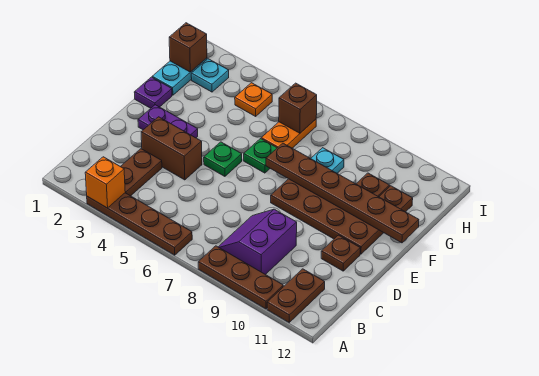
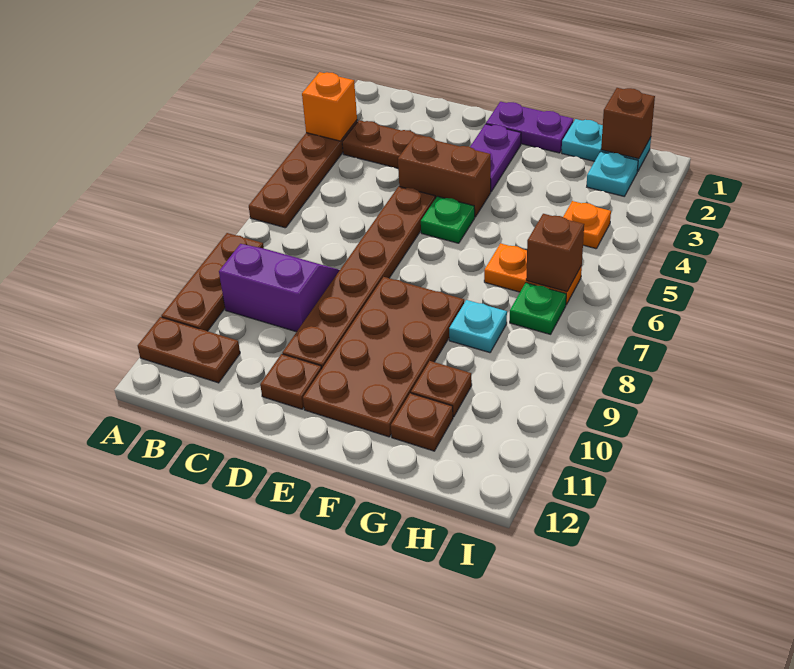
brown 1x2 brick [141,117,202,180] -> brown 1x2 brick turned to [398,135,491,217]
purple 1x1 plate [134,77,172,108] -> purple 1x2 plate [486,102,573,153]
green 1x1 plate [244,139,277,173] -> green 1x1 plate moved to [510,283,566,334]
brown 1x6 plate [266,143,419,243] -> brown 1x6 plate moved to [282,186,435,368]

